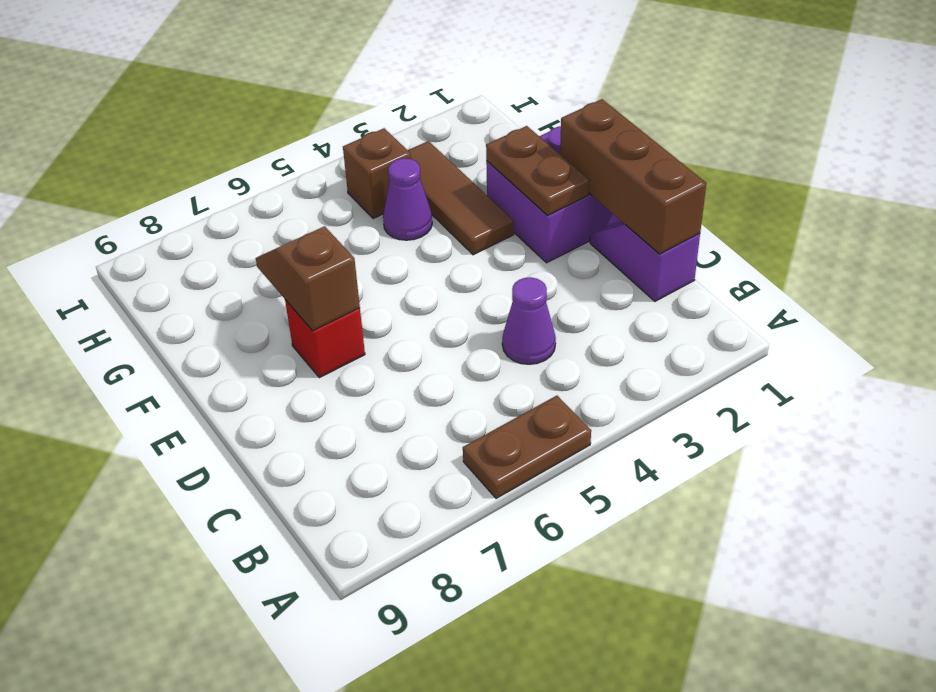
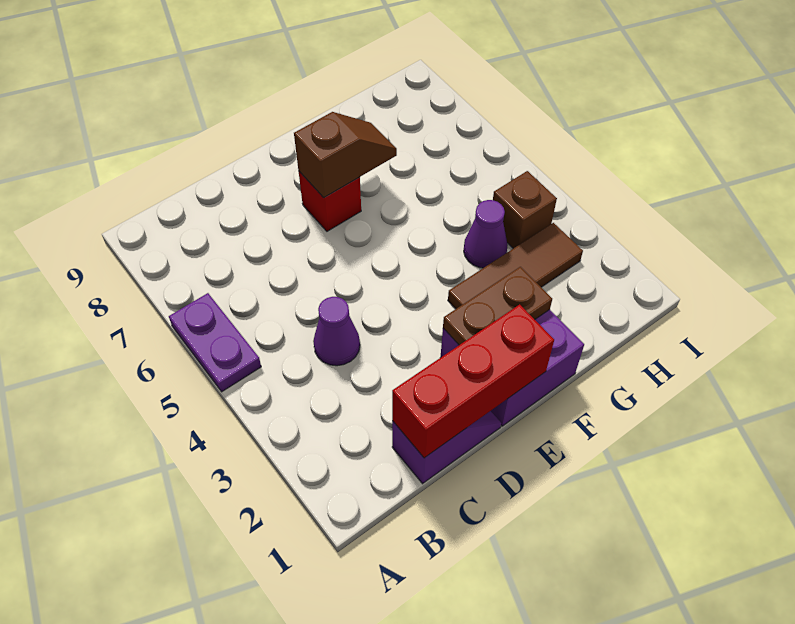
brown 1x2 plate [463,396,591,498] -> purple 1x2 plate [169,293,261,392]
brown 1x3 brick [560,99,706,254] -> red 1x3 brick [392,304,554,458]

